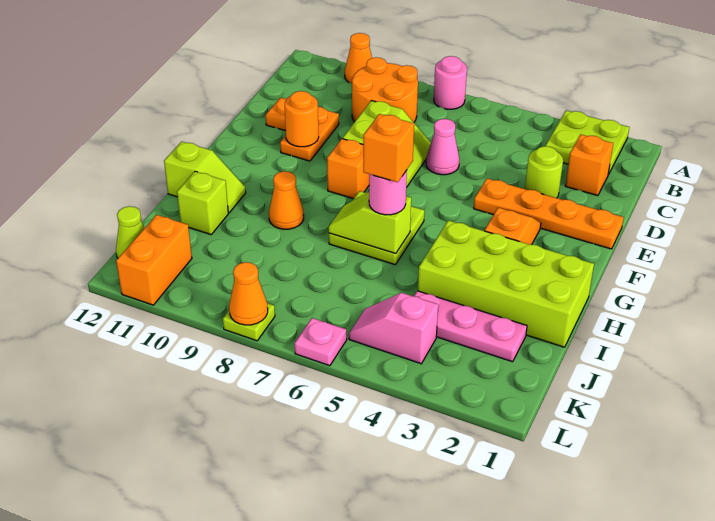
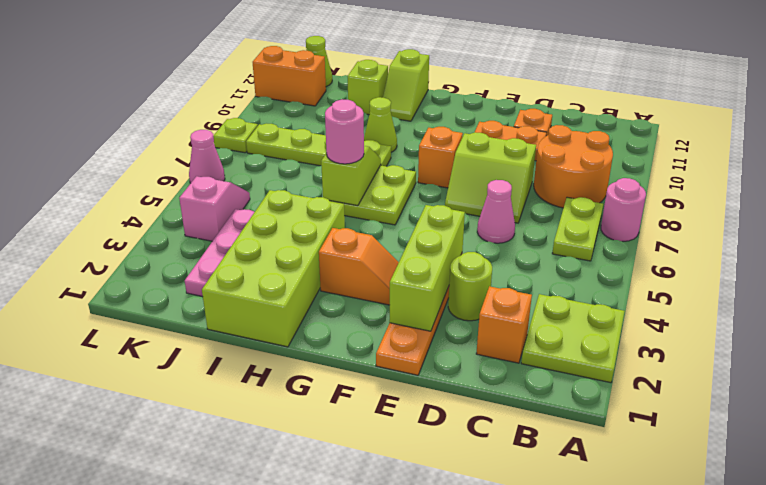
orange 1x1 cone [345,33,372,83] -> none
none -> lime 1x2 plate [552,197,603,261]
none -> lime 1x3 brick [389,205,465,331]
orange 1x1 round brick [285,91,319,147] -> none
orange 1x1 brick [363,114,414,182] -> none
none -> lime 1x4 plate [246,124,391,166]
orange 1x1 cone [269,171,304,229] -> lime 1x1 cone [364,97,397,152]
pink 1x1 plate [295,318,347,366] -> pink 1x1 cone [189,130,225,183]
orange 1x1 cone [229,262,268,325] -> none

